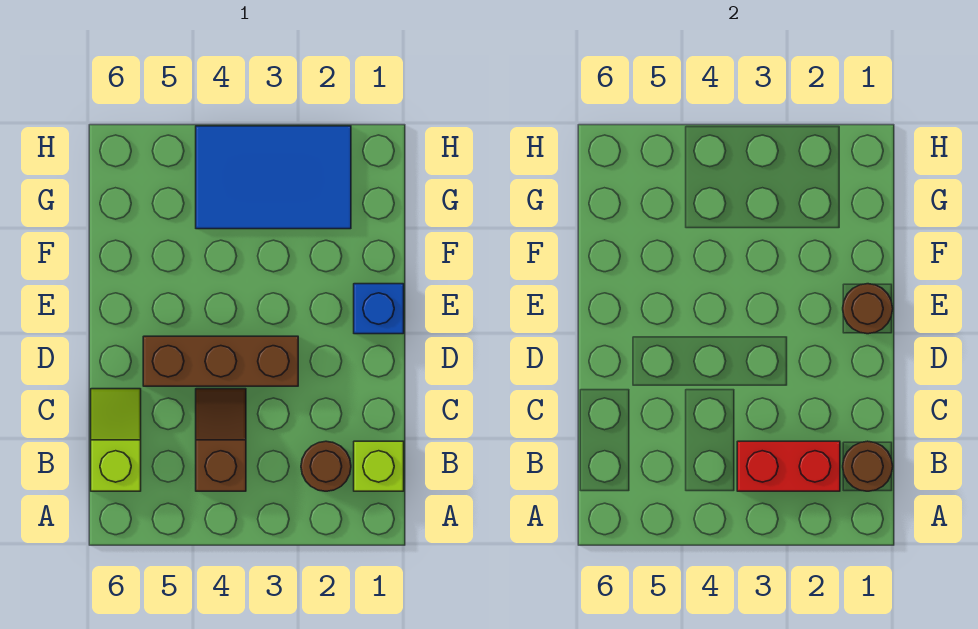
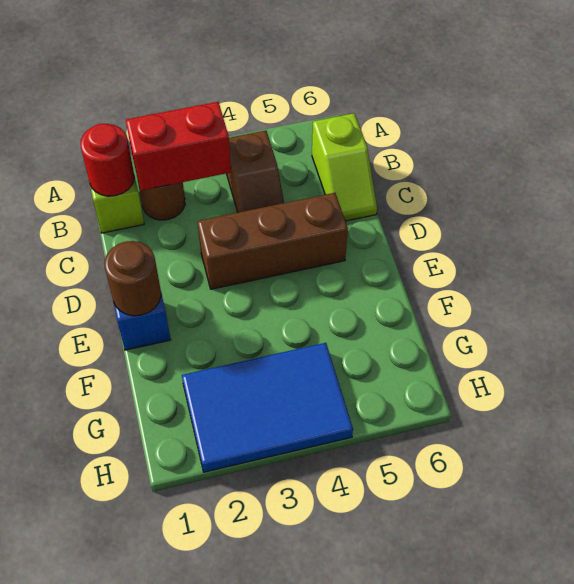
brown 1x1 round brick [843,441,893,491] -> red 1x1 round brick [81,124,134,196]

